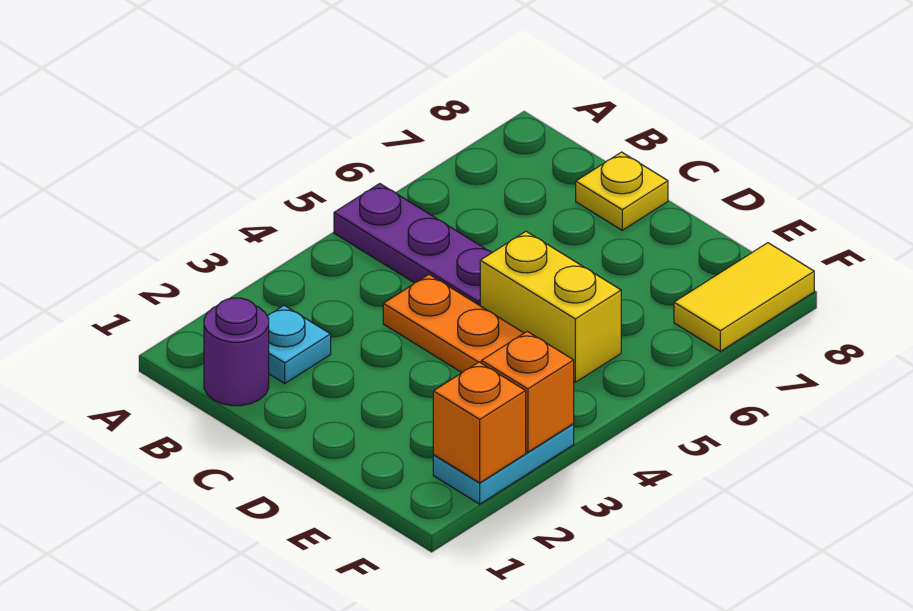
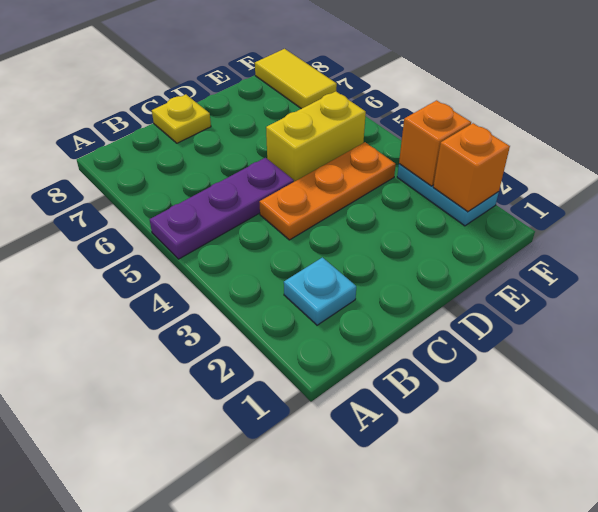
purple 1x1 round brick [204,298,269,406] -> none

